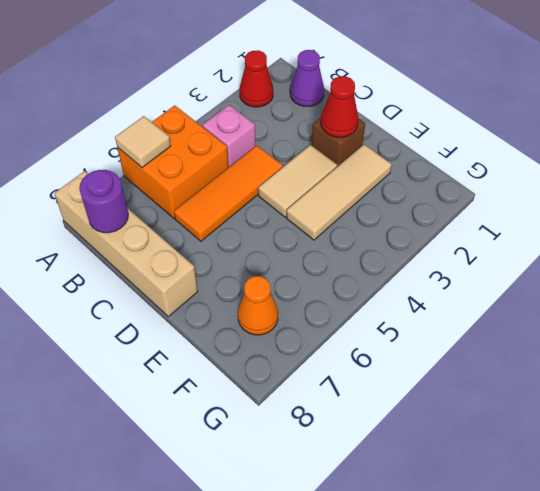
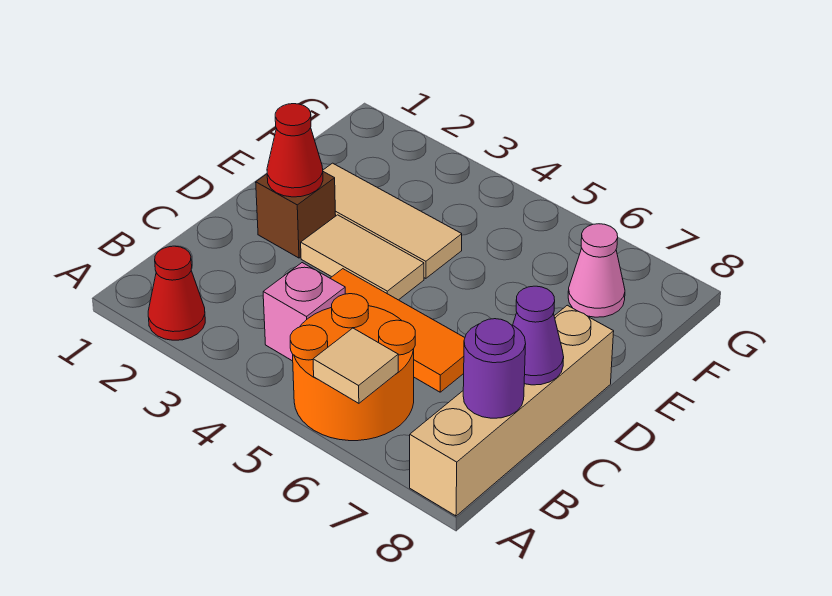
orange 2x2 brick [117,105,228,218] -> orange 2x2 round brick [290,294,415,441]
purple 1x1 cone [290,50,324,107] -> purple 1x1 cone moved to [513,286,564,385]
orange 1x1 cone [238,276,278,335] -> pink 1x1 cone [568,224,625,317]

